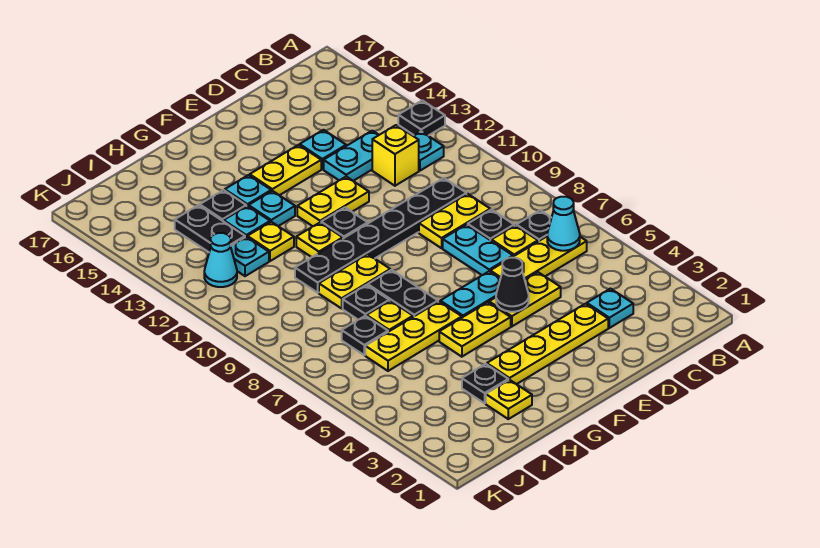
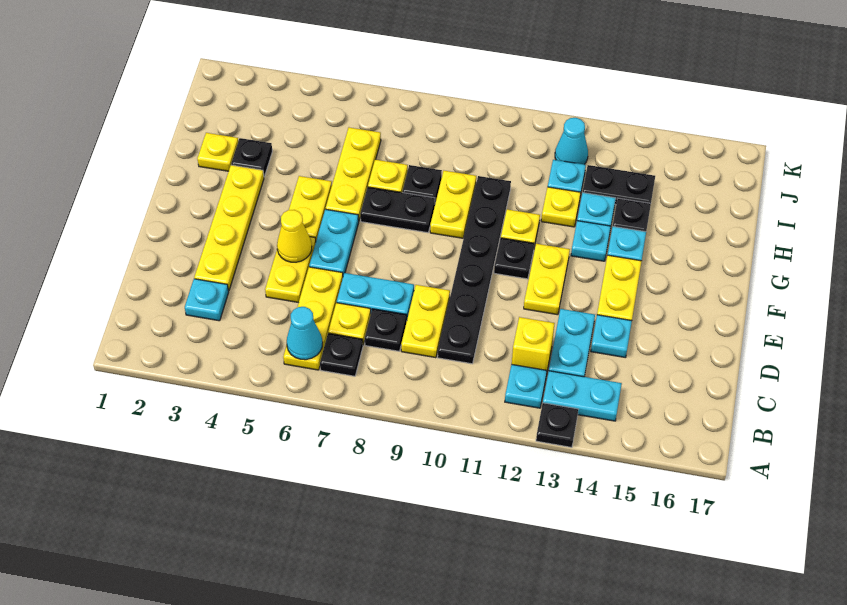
none -> cyan 1x2 plate [543,371,622,421]
black 1x1 cone [496,258,529,312] -> yellow 1x1 cone [277,210,312,262]
black 1x1 plate [342,316,388,355] -> none

